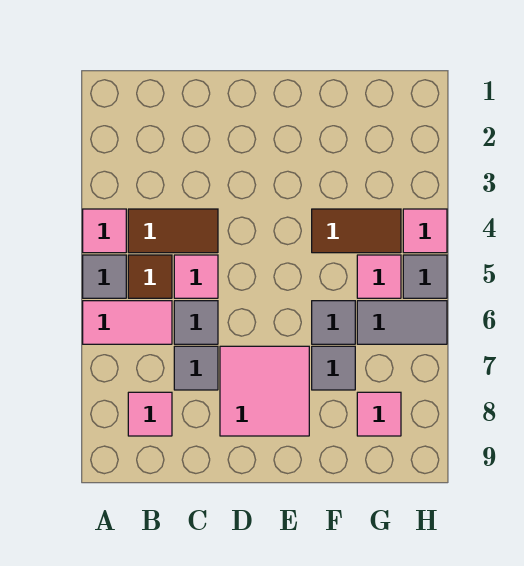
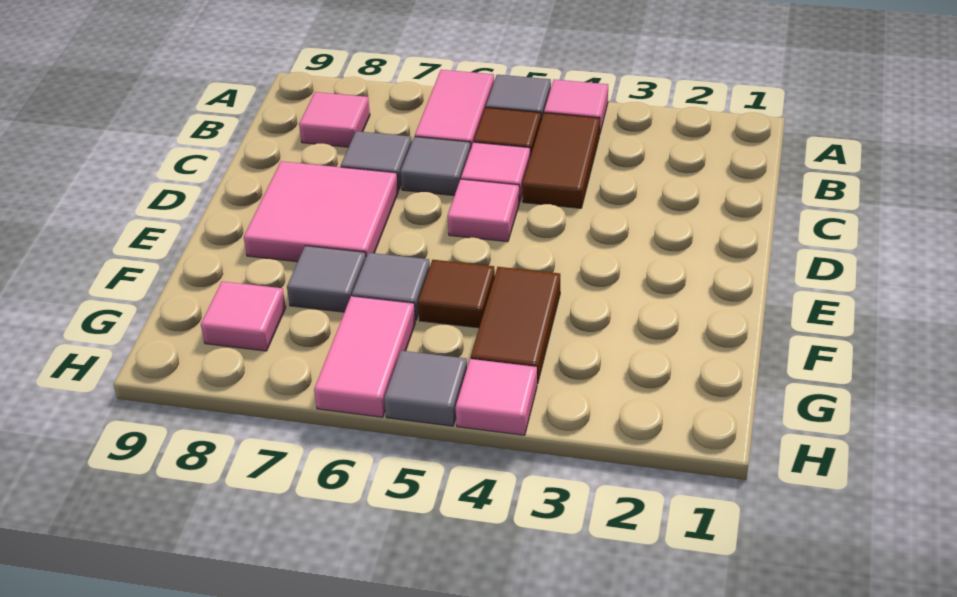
none -> brown 1x1 tile [418,260,495,328]
pink 1x1 tile [357,255,401,298] -> pink 1x1 tile moved to [447,179,519,242]
grey 1x2 tile [357,301,447,344] -> pink 1x2 tile [314,296,415,417]

